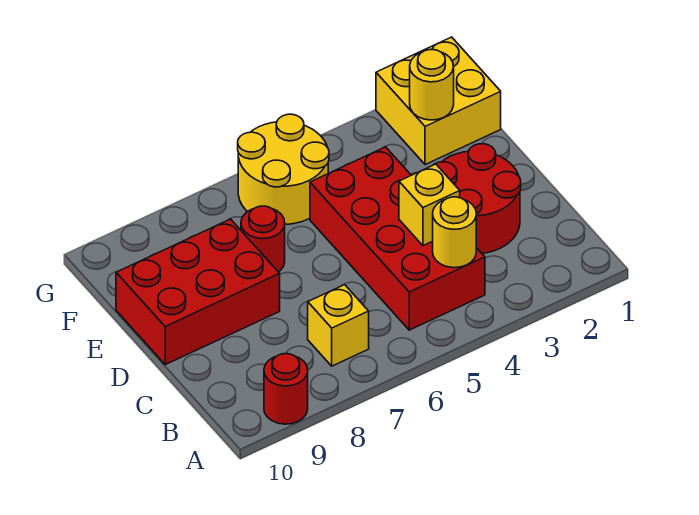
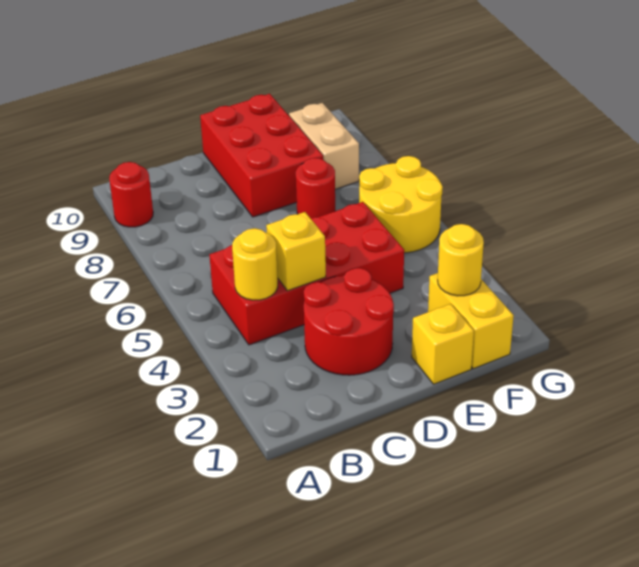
yellow 1x1 brick [308,285,369,366] -> yellow 1x1 brick moved to [412,304,474,384]
yellow 2x2 brick [376,37,501,165] -> yellow 1x2 brick [428,273,514,369]
none -> tan 1x2 brick [289,103,359,189]

